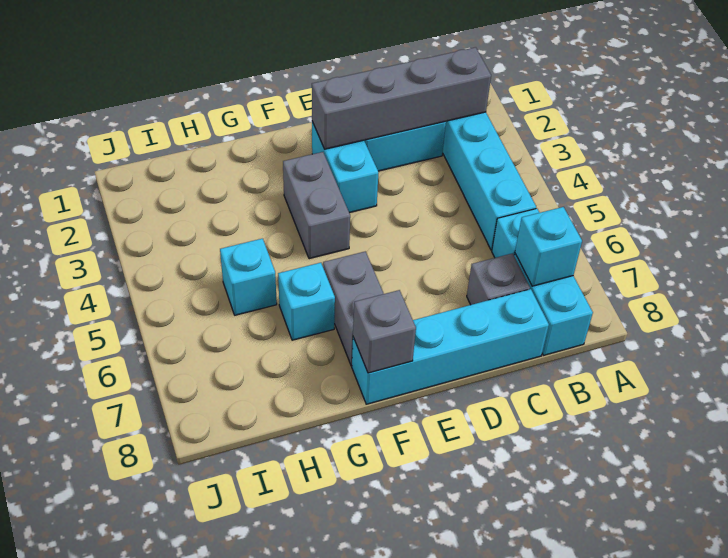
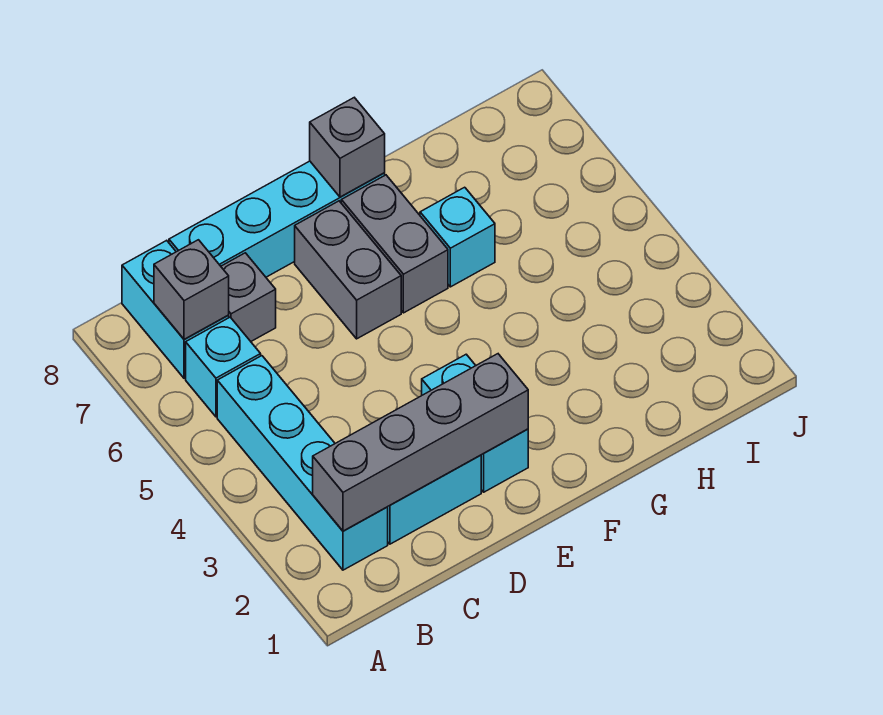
cyan 1x1 brick [515,207,582,286] -> grey 1x1 brick [154,240,229,339]
grey 1x2 brick [283,152,350,259] -> grey 1x2 brick moved to [295,201,401,339]
cyan 1x1 brick [220,239,277,315] -> none

